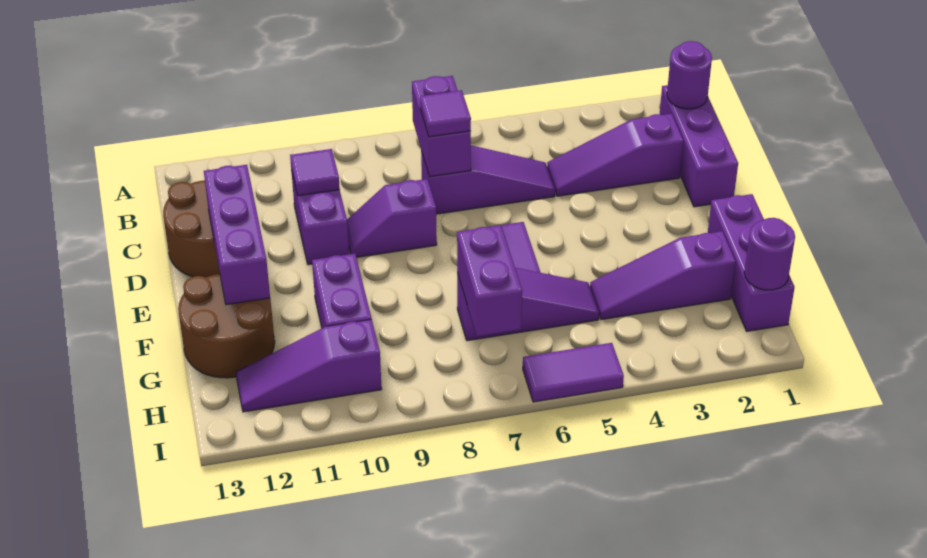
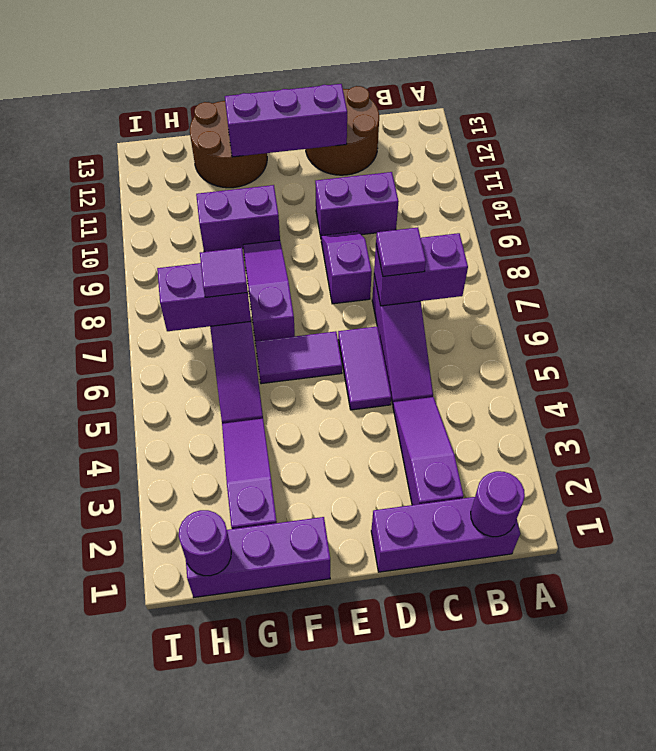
purple 1x1 tile [290,149,340,196] -> purple 1x1 tile moved to [200,248,248,297]
purple 1x3 slope [236,319,382,412] -> purple 1x3 slope moved to [243,240,295,341]
purple 1x2 tile [523,343,624,402] -> purple 1x2 tile moved to [338,326,391,410]

